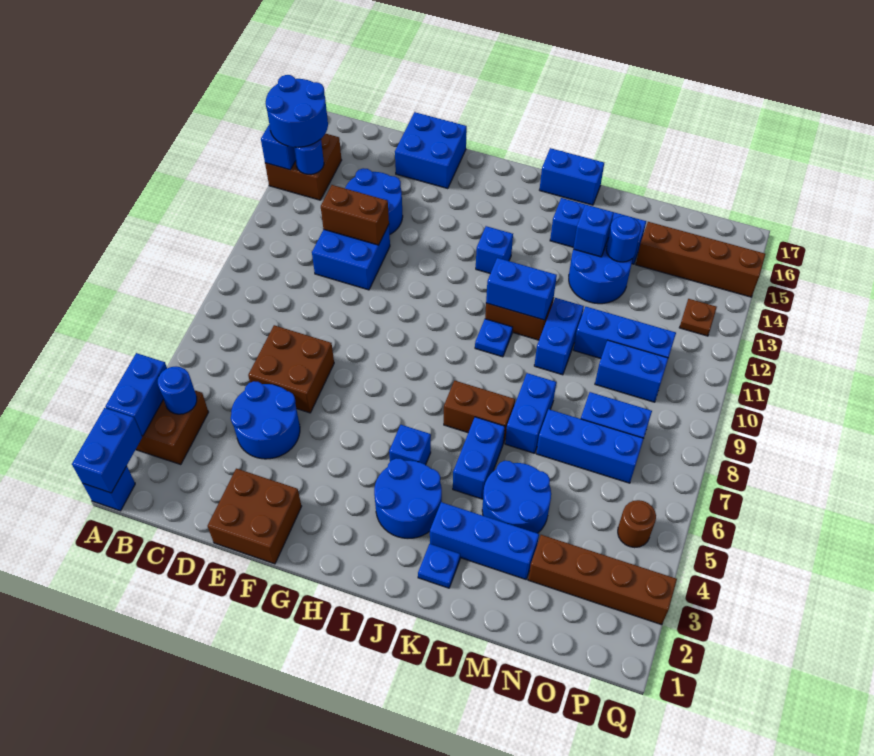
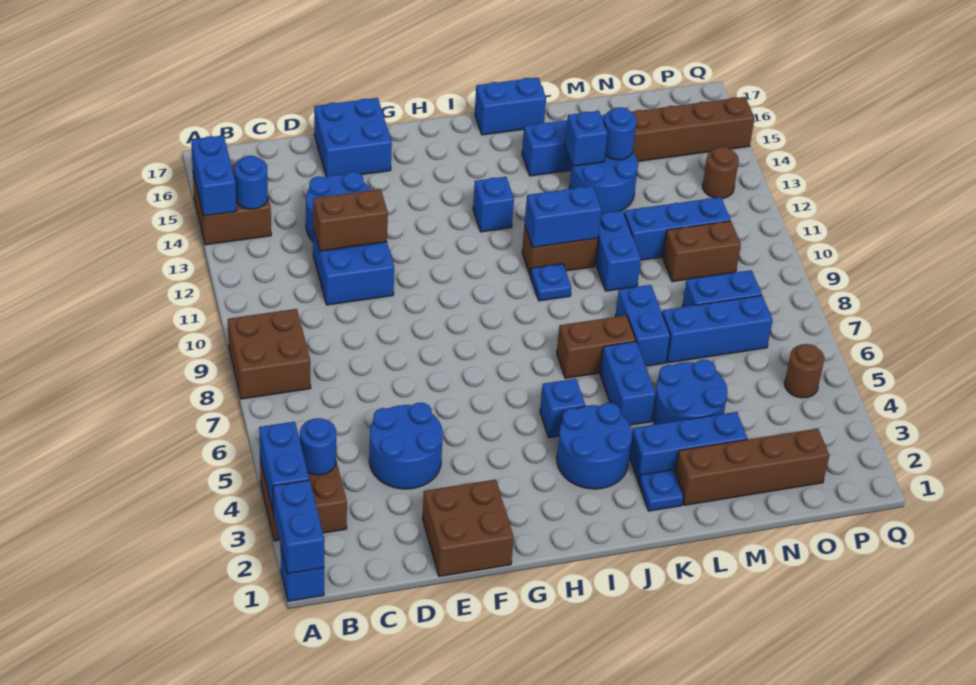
blue 2x2 round brick [266,75,328,147] -> none
brown 2x2 brick [248,325,334,413] -> brown 2x2 brick moved to [228,309,311,399]
brown 1x4 brick [528,535,677,625] -> brown 1x4 brick moved to [675,429,829,505]
blue 1x2 brick [595,340,668,402] -> brown 1x2 brick [663,221,741,282]
brown 1x1 plate [679,299,717,336] -> brown 1x1 round brick [703,147,739,198]

